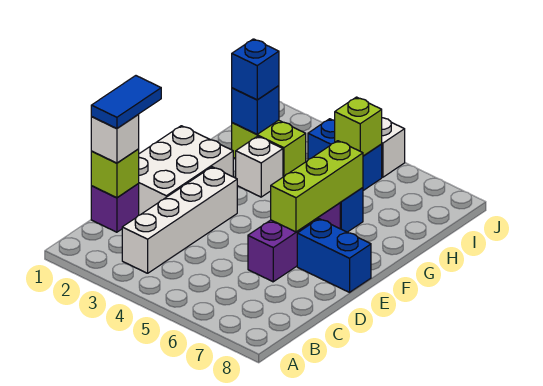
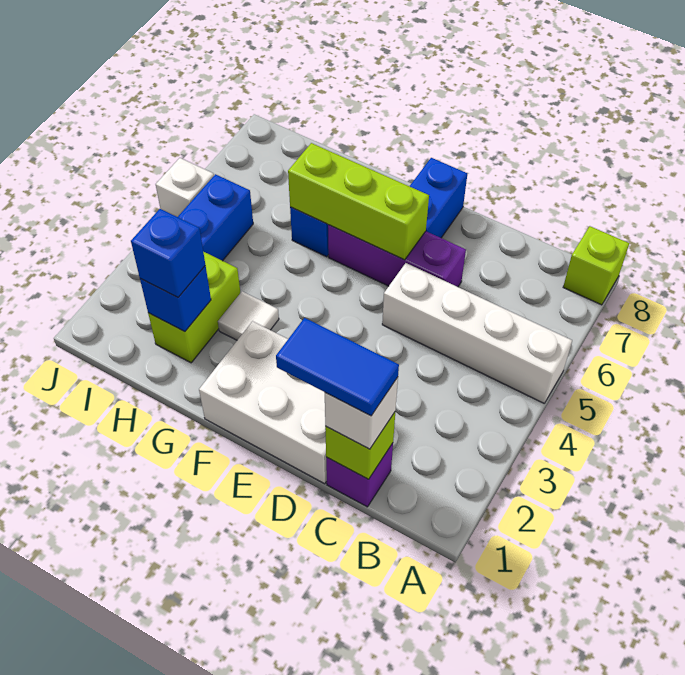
white 1x4 brick [122,167,237,273] -> white 1x4 brick moved to [382,263,572,403]
white 1x1 brick [236,136,283,197] -> white 1x1 tile [218,291,279,340]
lime 1x1 brick [335,97,382,156] -> lime 1x1 brick moved to [563,226,629,305]

